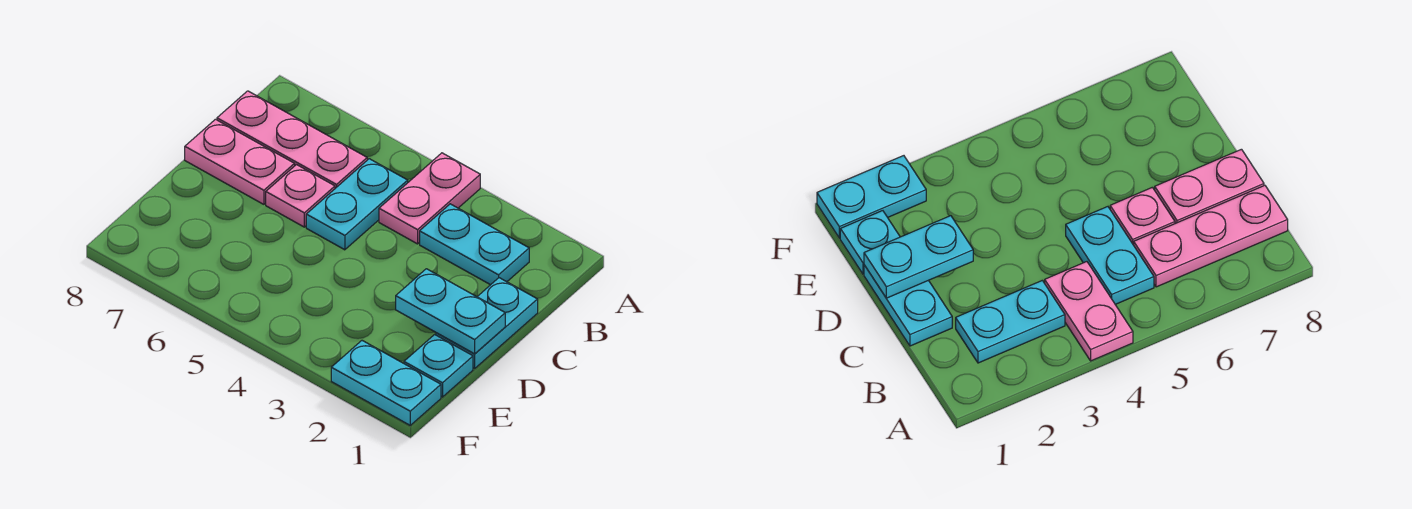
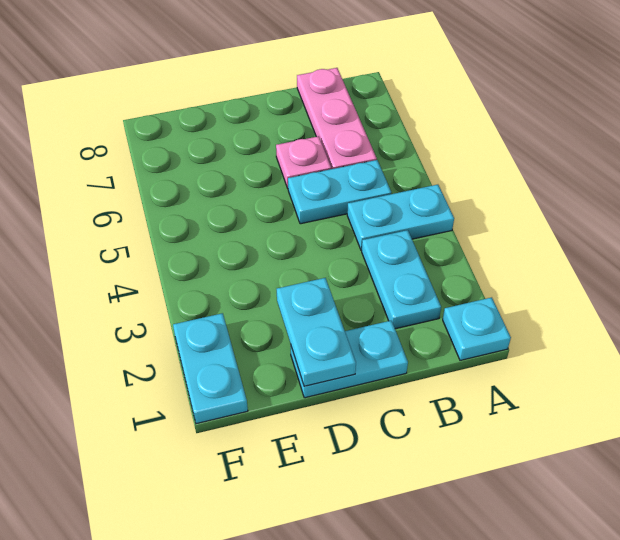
pink 1x2 plate [379,153,480,244] -> cyan 1x2 plate [347,185,454,250]
pink 1x2 plate [185,119,295,204] -> none
cyan 1x1 plate [404,334,473,397] -> cyan 1x1 plate moved to [443,297,511,360]

